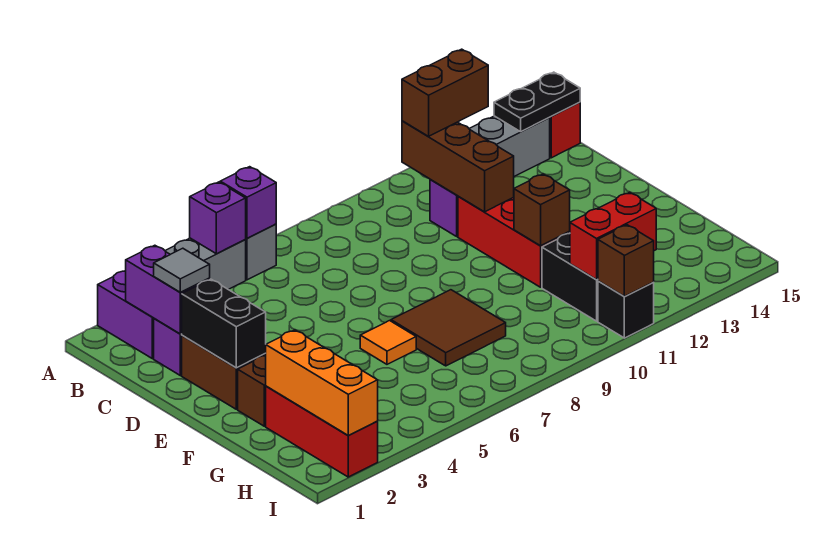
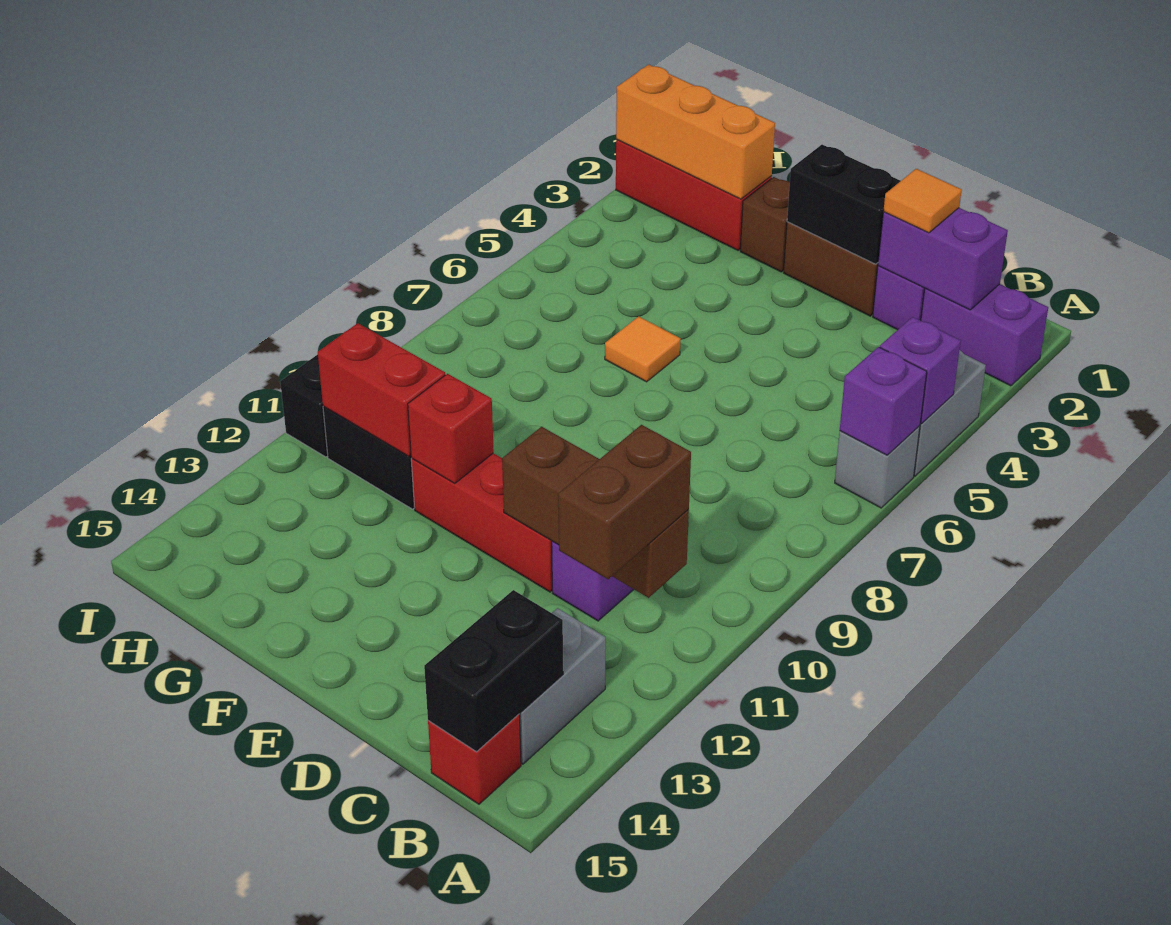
black 1x2 plate [494,72,580,132] -> black 1x2 brick [424,590,563,752]
grey 1x1 tile [154,248,210,292] -> orange 1x1 tile [883,169,962,233]
brown 2x2 tile [391,290,506,366] -> none
brown 1x1 brick [514,174,570,246] -> red 1x1 brick [408,374,494,483]
red 1x2 brick [570,192,656,280] -> red 1x2 brick turned to [318,323,445,456]
brown 1x1 brick [598,225,654,297] -> none

